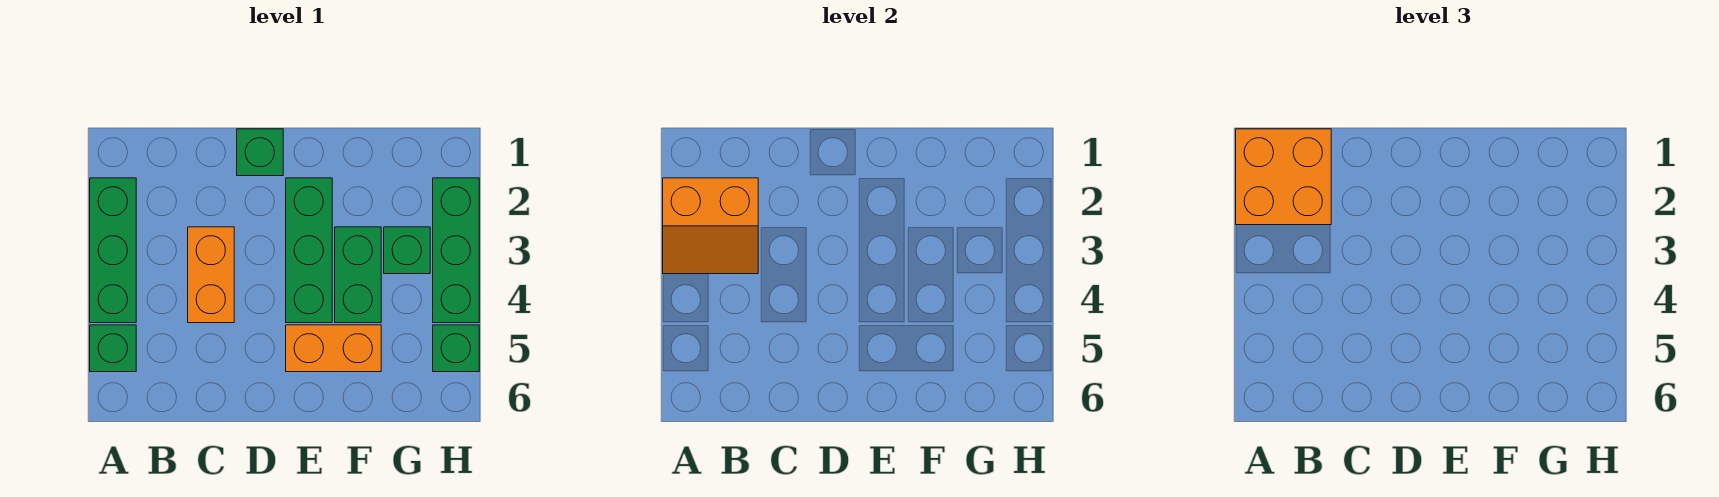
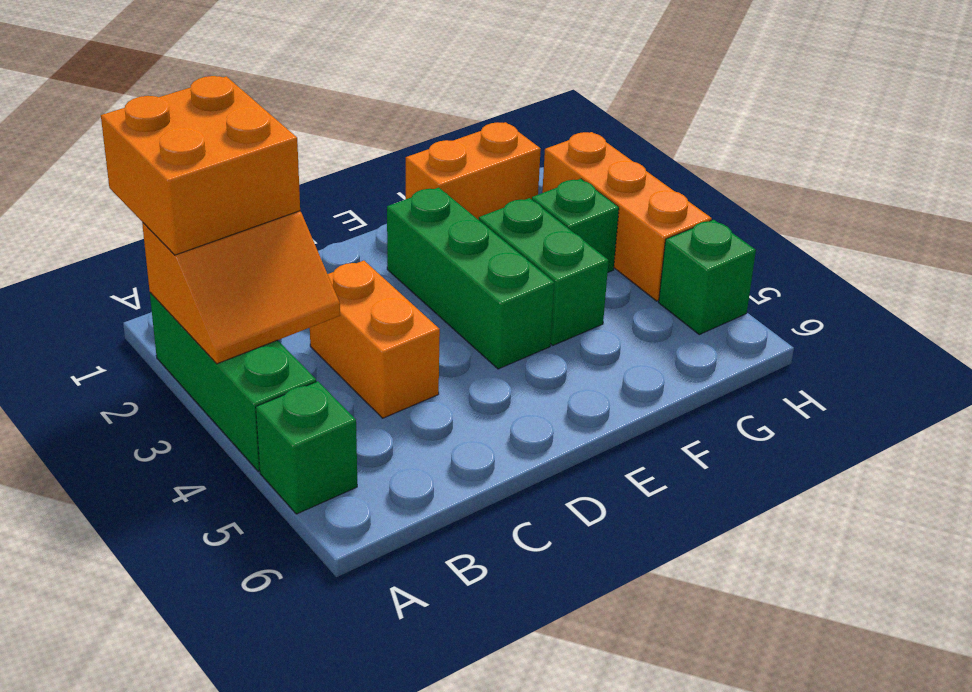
green 1x1 brick [237,129,283,176] -> none
orange 1x2 brick [286,325,381,372] -> orange 1x2 brick moved to [406,122,541,220]
green 1x3 brick [433,178,479,323] -> orange 1x3 brick [542,132,712,301]

